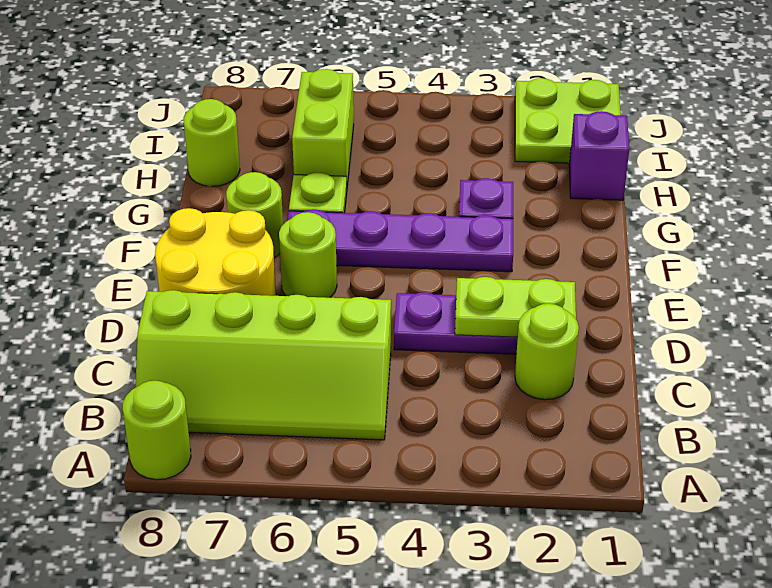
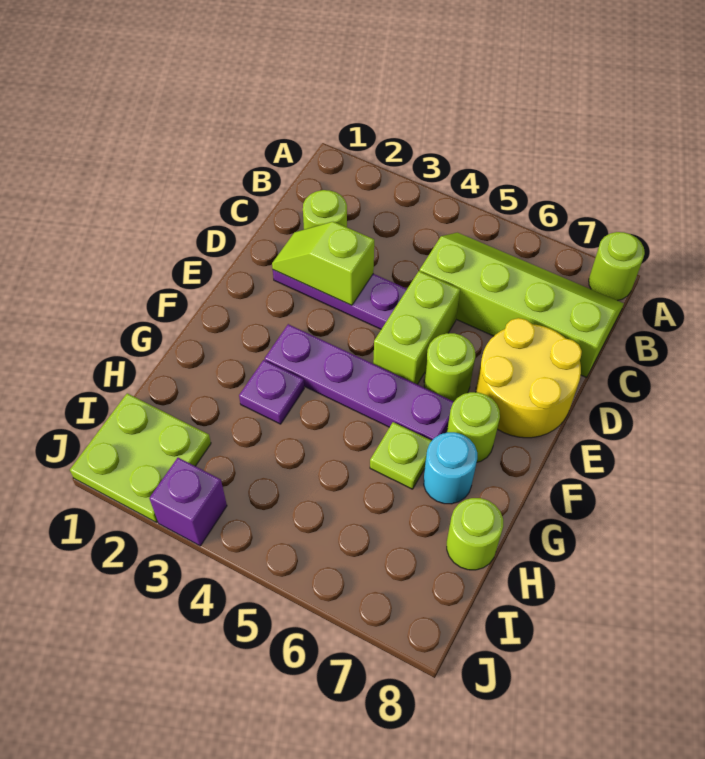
lime 1x2 plate [455,277,576,337] -> lime 1x2 slope [272,222,374,305]
none -> cyan 1x1 round brick [424,432,477,504]
purple 1x1 brick [569,111,629,200] -> purple 1x1 brick moved to [149,458,227,546]
lime 1x2 brick [292,69,354,185] -> lime 1x2 brick moved to [373,271,460,384]

